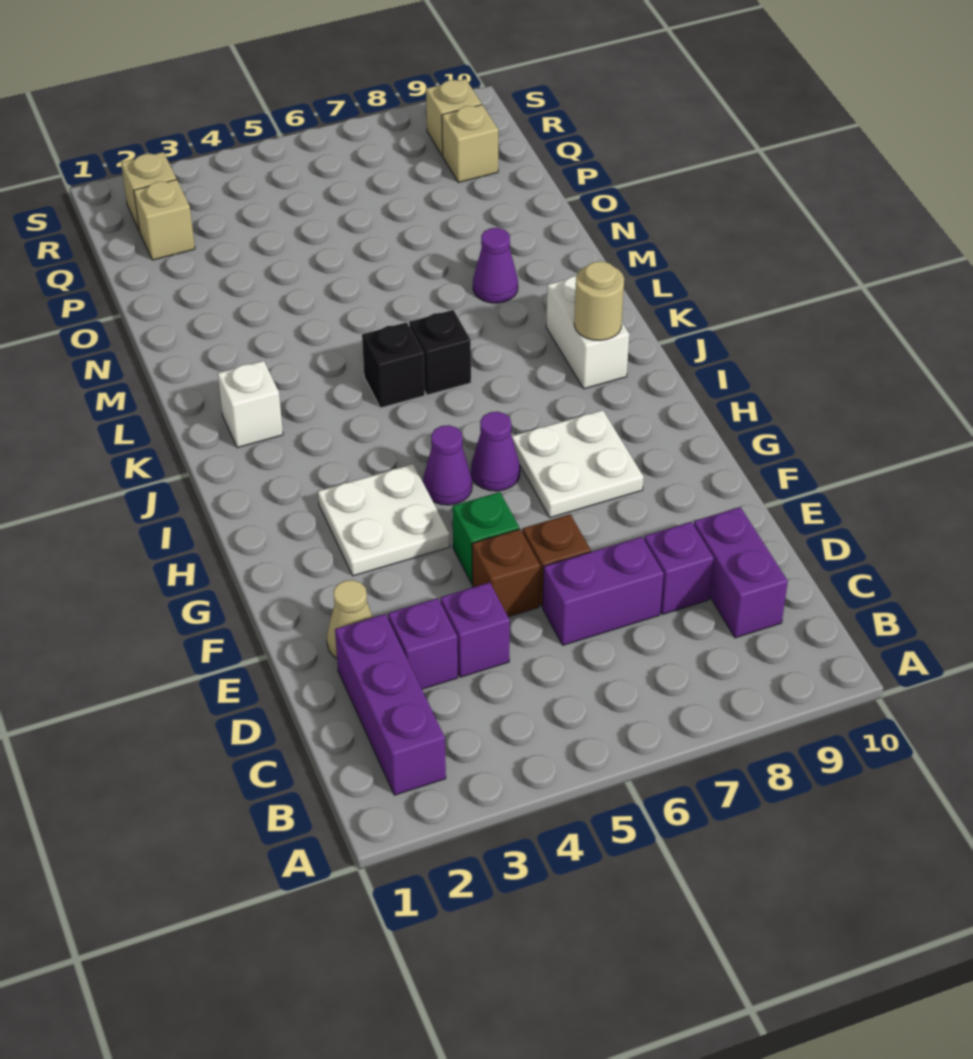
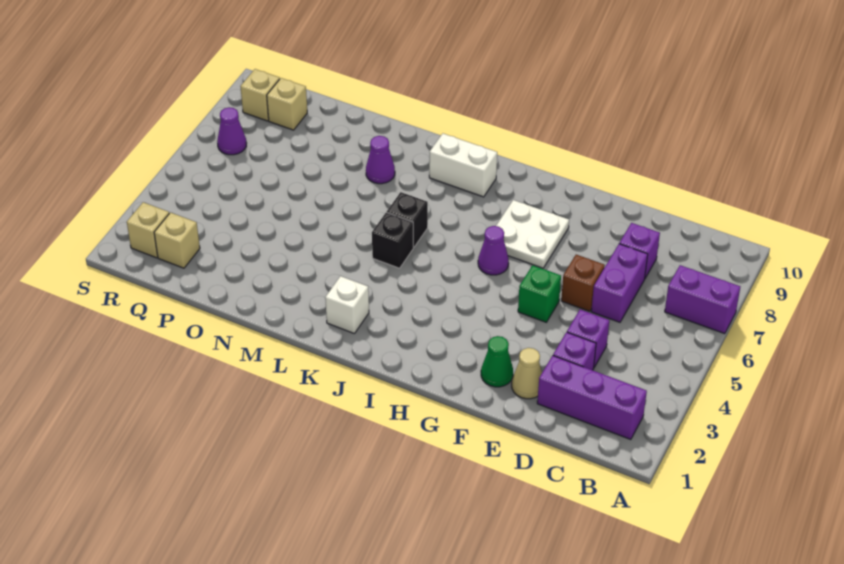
purple 1x2 brick [694,507,788,638] -> purple 1x2 brick moved to [665,265,740,334]
brown 1x1 brick [472,529,540,617] -> none
none -> green 1x1 cone [481,336,513,387]
white 2x2 plate [318,464,450,576] -> none
purple 1x1 cone [423,425,472,505] -> purple 1x1 cone moved to [217,107,247,155]
tan 1x1 round brick [574,261,624,341] -> none

